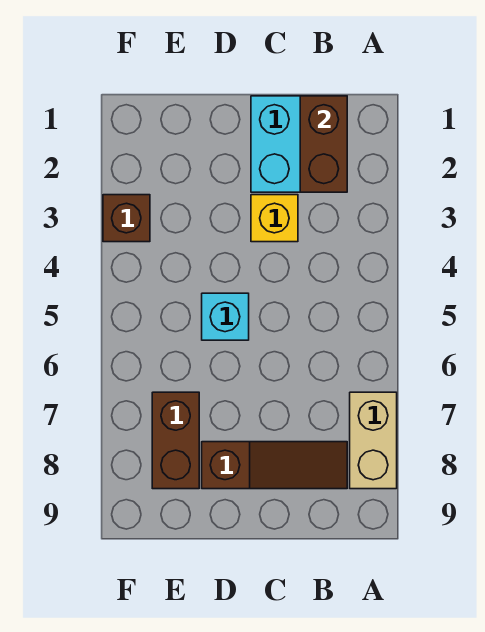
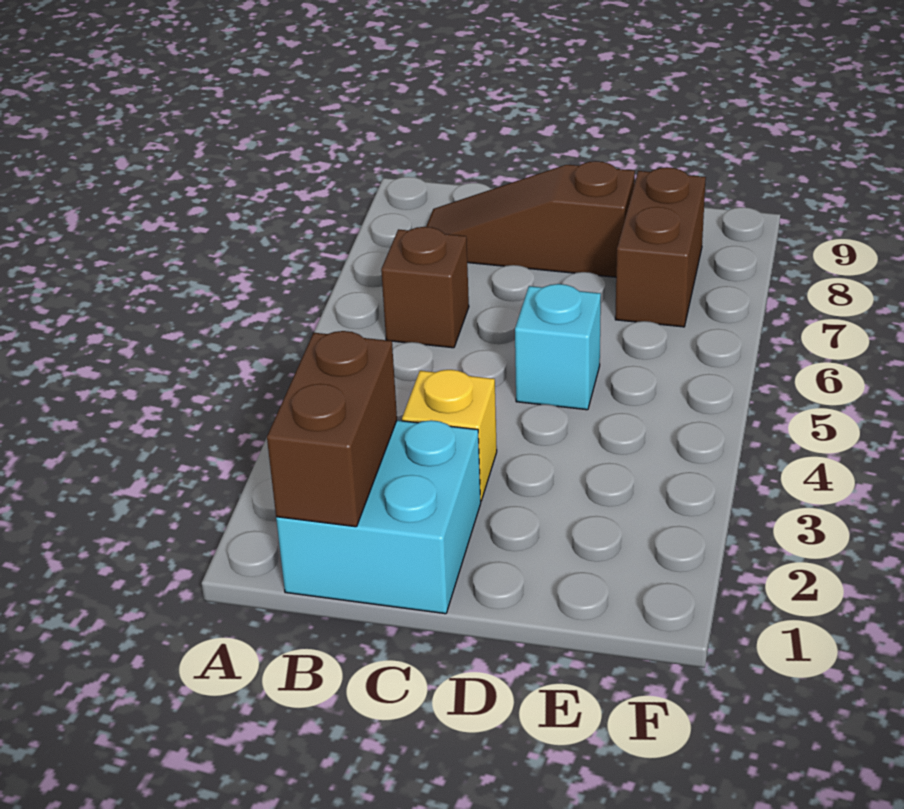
tan 1x2 brick [350,392,397,489] -> none
brown 1x1 brick [103,195,150,242] -> brown 1x1 brick moved to [381,227,469,348]

